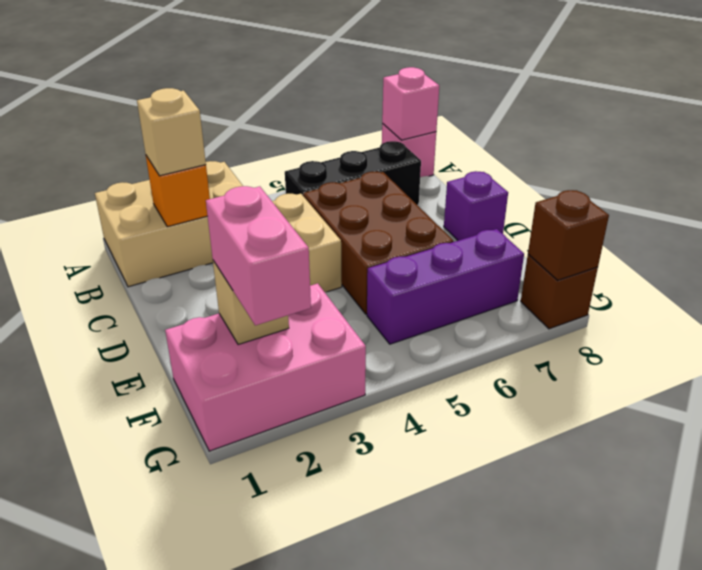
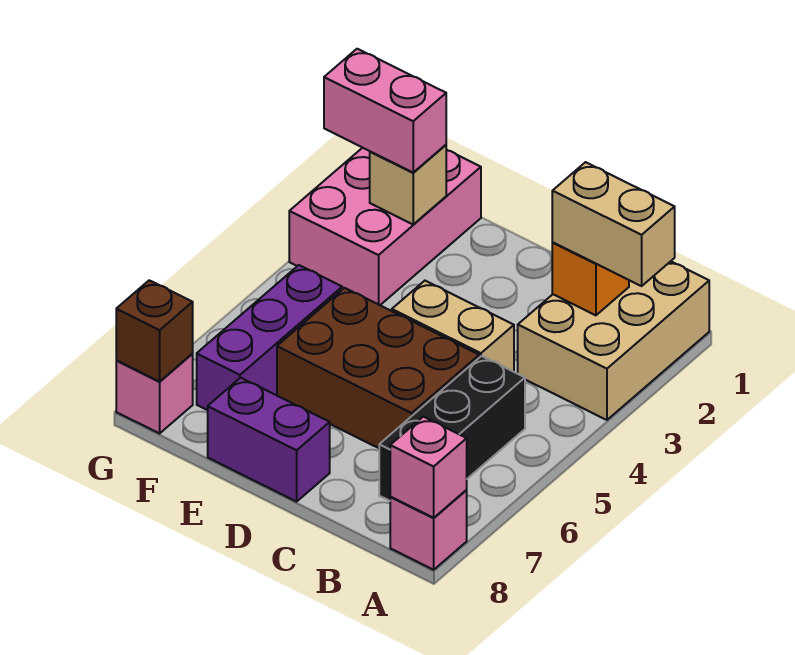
tan 1x1 brick [137,88,206,176] -> tan 1x2 brick [552,162,675,286]
purple 1x1 brick [444,171,508,241] -> purple 1x2 brick [208,378,330,502]
brown 1x1 brick [521,254,598,329] -> pink 1x1 brick [116,354,193,433]

